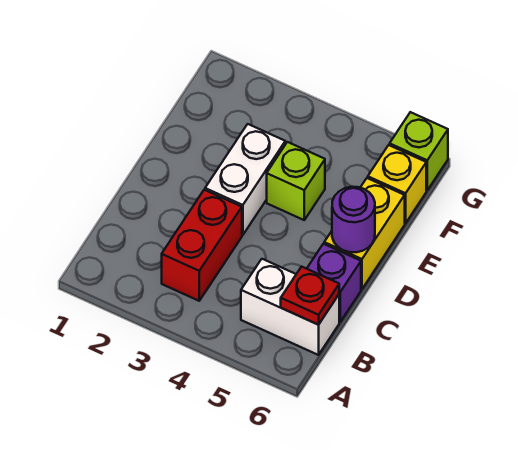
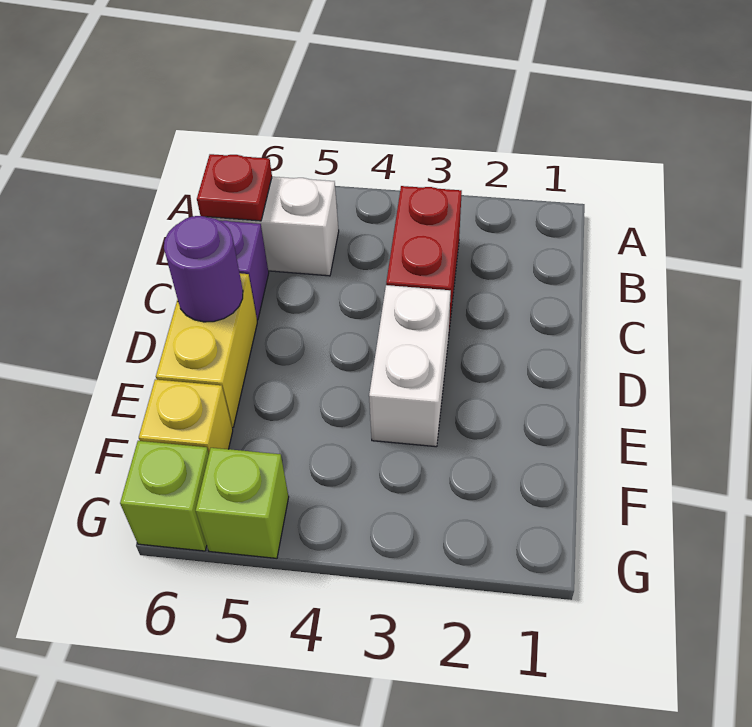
lime 1x1 brick [267,142,325,220] -> lime 1x1 brick moved to [196,448,289,558]

